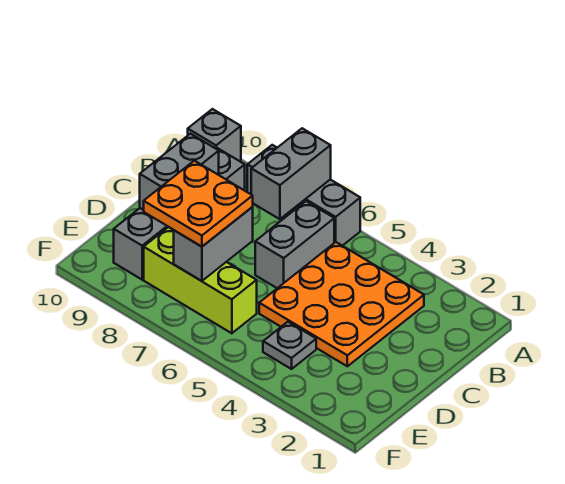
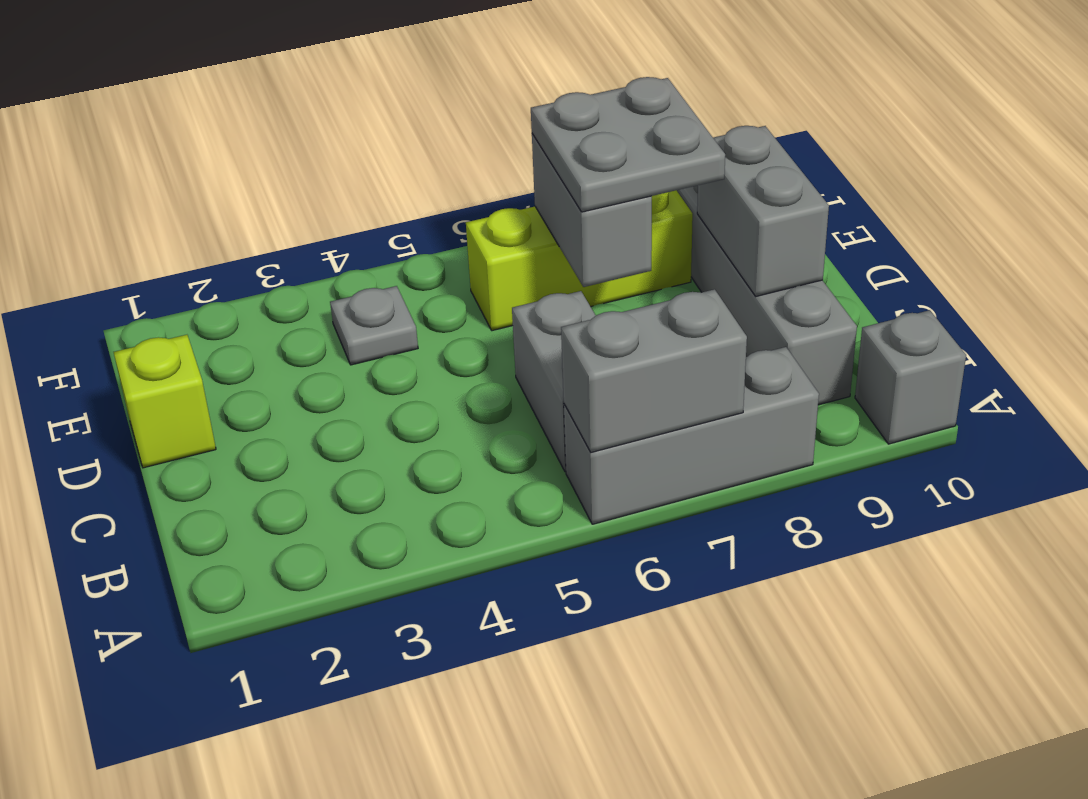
grey 1x2 brick [251,128,331,219] -> grey 1x2 brick turned to [561,289,747,452]
orange 3x3 plate [259,242,424,366] -> none
none -> lime 1x1 brick [114,335,216,468]
orange 2x2 plate [144,161,253,247] -> grey 2x2 plate [531,77,725,212]

